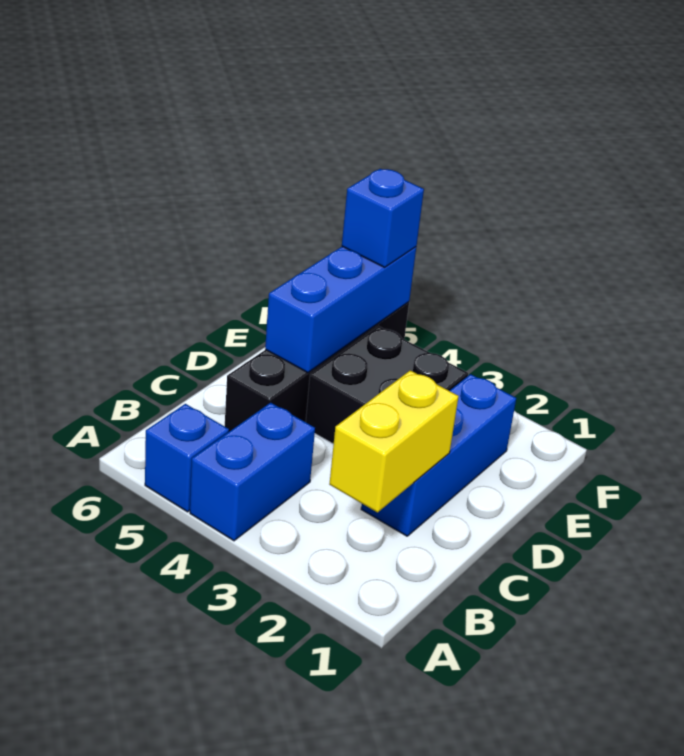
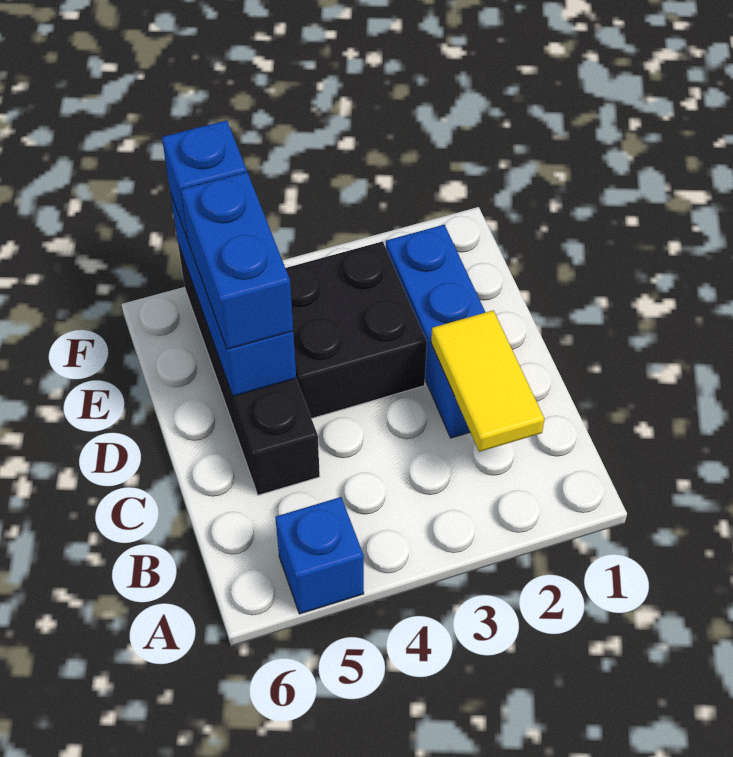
blue 1x2 brick [190,403,315,541] -> blue 1x2 brick moved to [181,172,293,349]
yellow 1x2 brick [329,370,459,512] -> yellow 1x2 tile [431,310,545,452]

